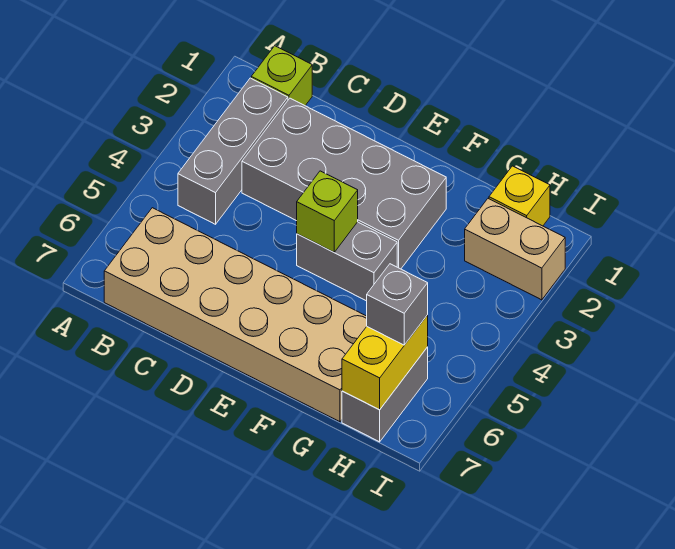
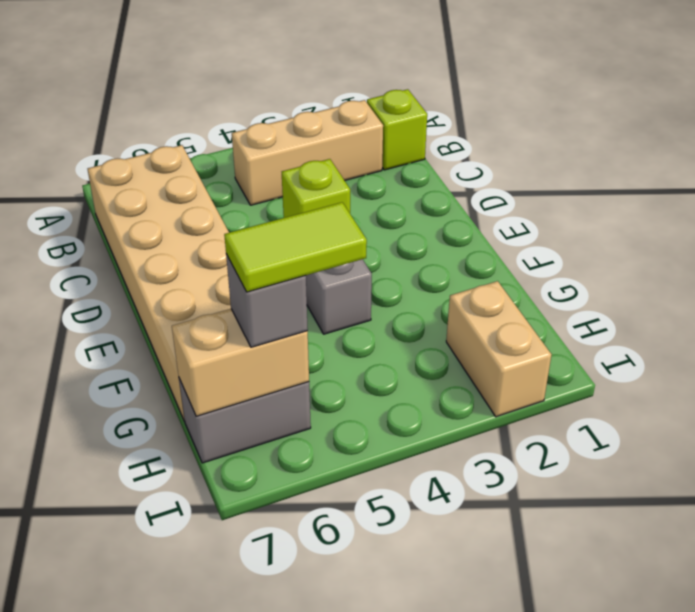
grey 1x3 brick [178,78,288,224] -> tan 1x3 brick [232,100,383,205]
grey 2x4 brick [242,98,446,269] -> none
yellow 1x1 brick [489,166,550,226] -> none
none -> lime 1x2 tile [224,202,367,292]
yellow 1x2 brick [342,315,428,410] -> tan 1x2 brick [172,309,309,416]

